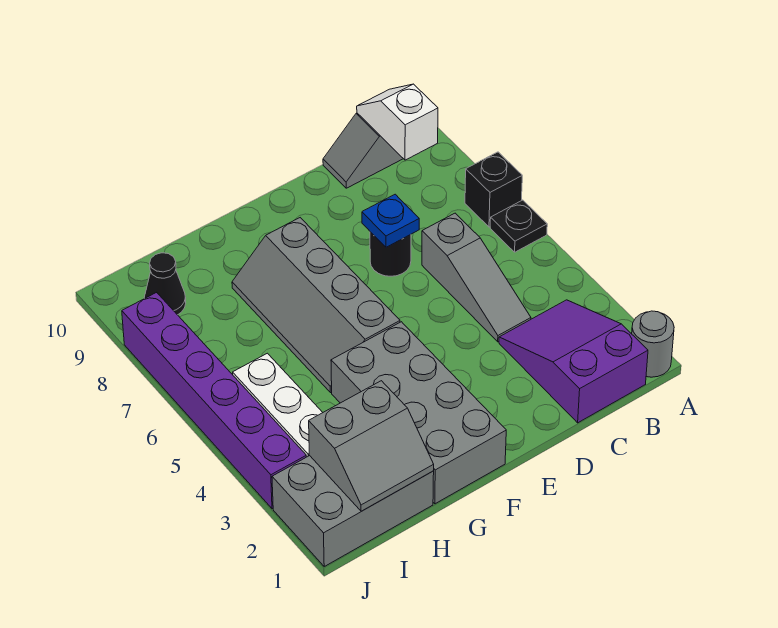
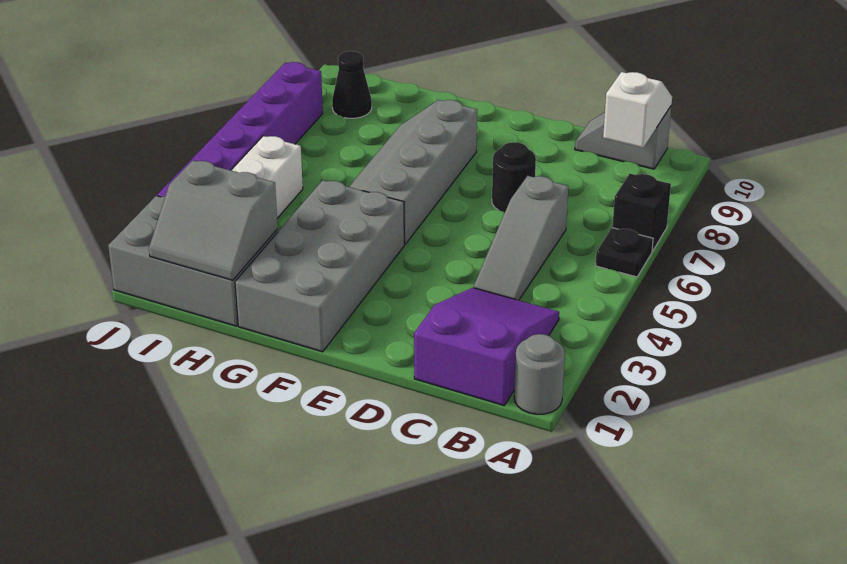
blue 1x1 plate [362,194,419,247] -> none

